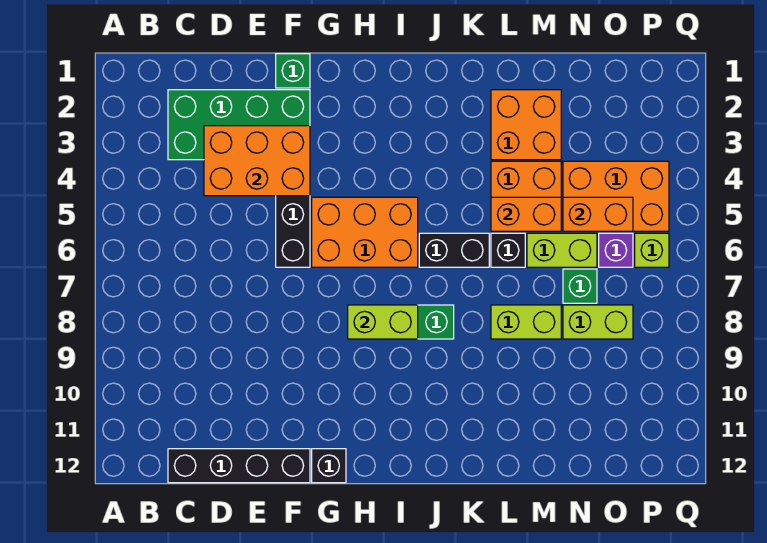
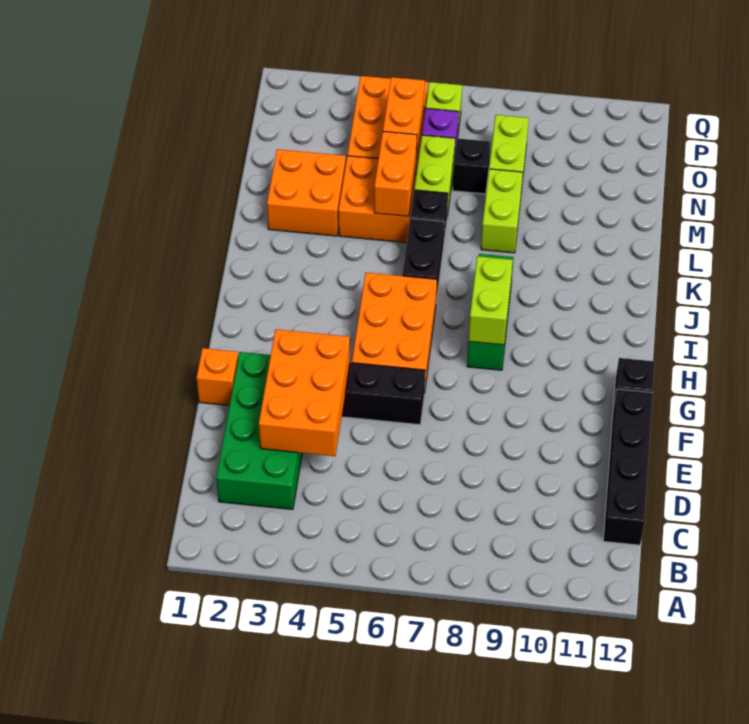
green 1x1 brick [276,54,310,88] -> orange 1x1 brick [197,348,238,406]
green 1x1 brick [563,269,597,303] -> black 1x1 brick [453,138,490,194]

